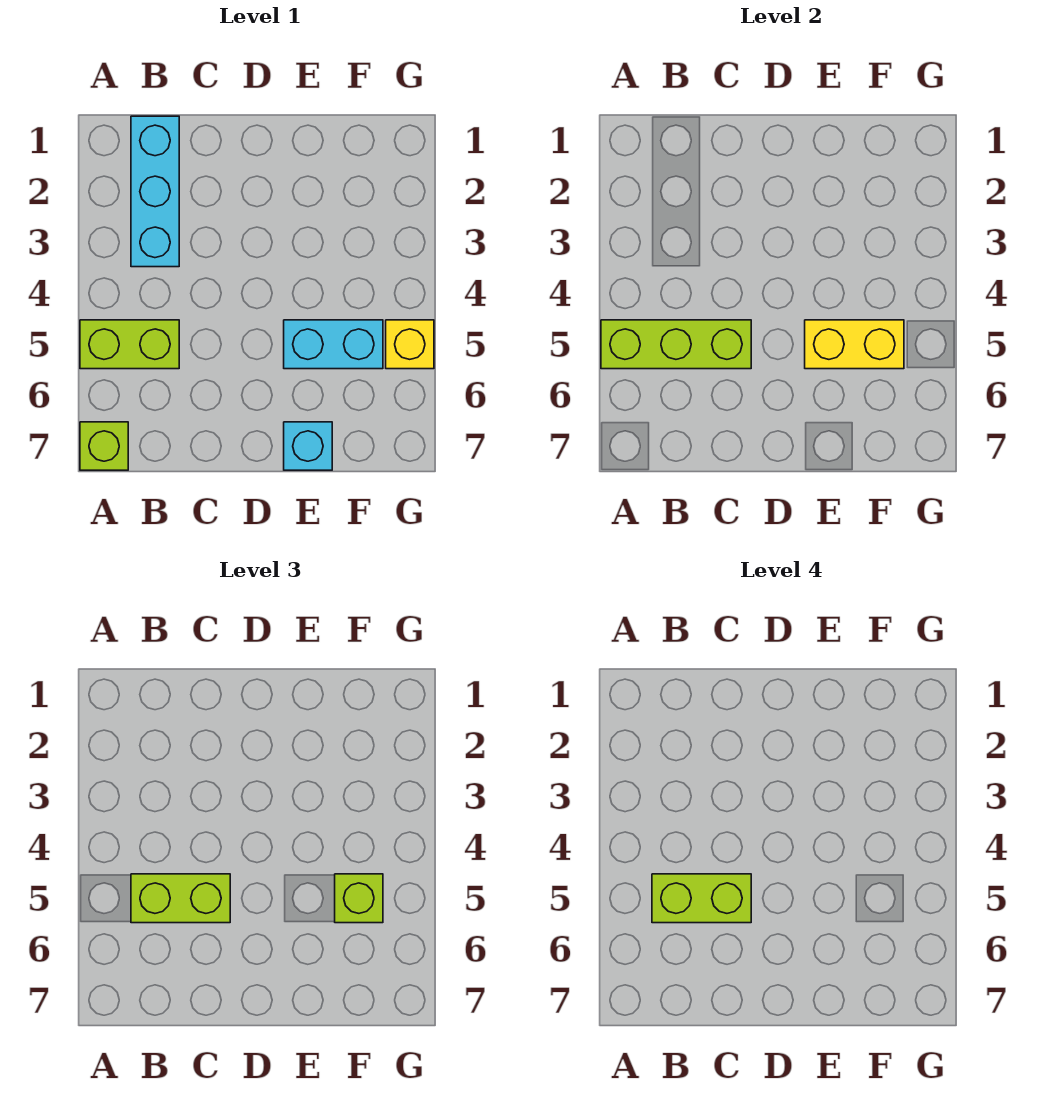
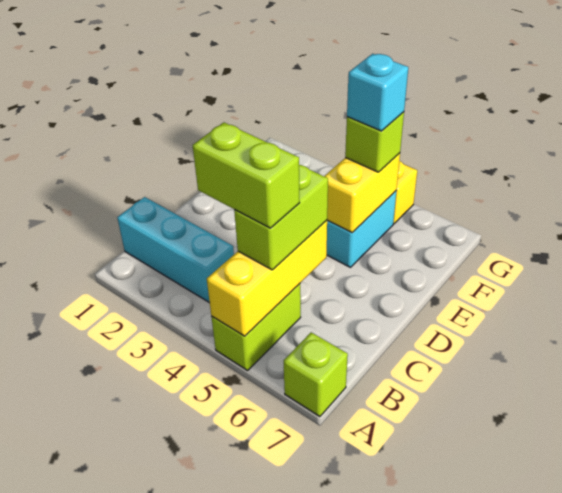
lime 1x3 brick [601,320,751,369] -> yellow 1x3 brick [207,220,327,336]
lime 1x2 brick [652,874,751,923] -> lime 1x2 brick turned to [193,122,300,228]
cyan 1x1 brick [284,422,332,470] -> cyan 1x1 brick moved to [347,54,408,131]

